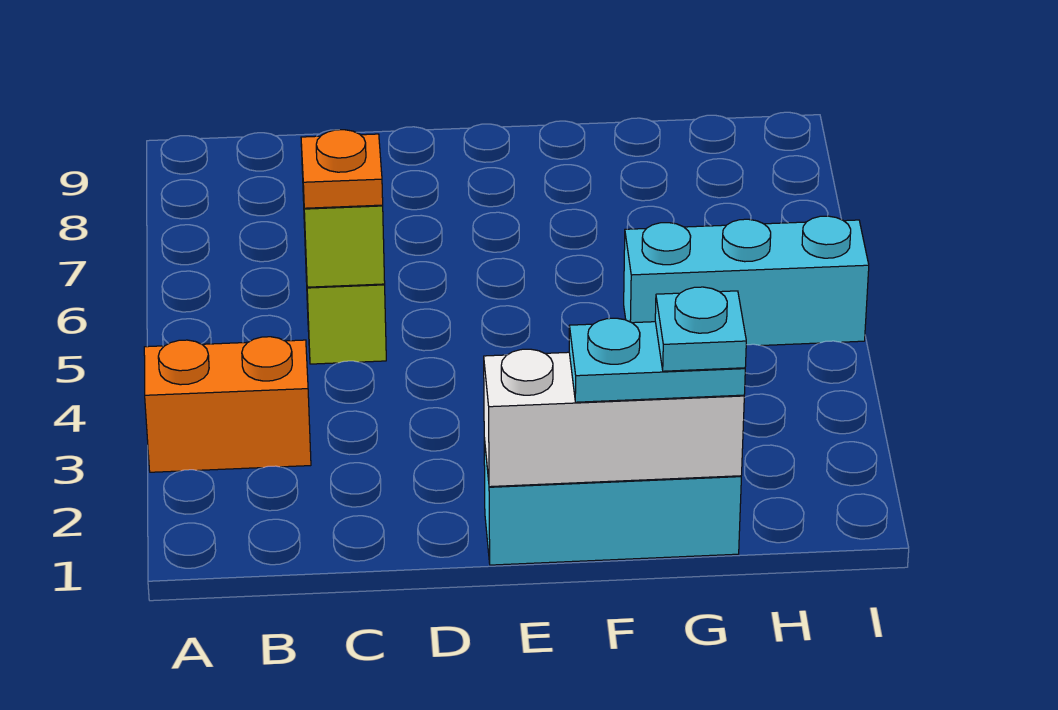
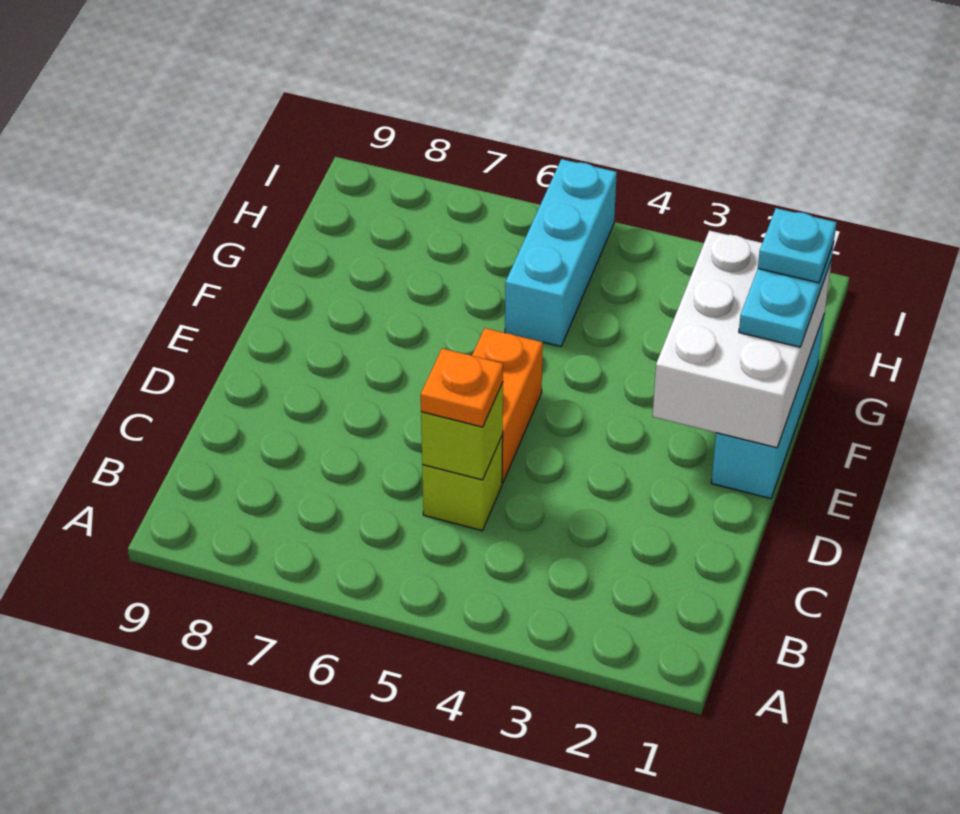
orange 1x2 brick [144,337,311,472] -> orange 1x2 brick moved to [472,328,543,483]
white 1x3 brick [484,349,744,487] -> white 2x3 brick [652,230,832,448]

